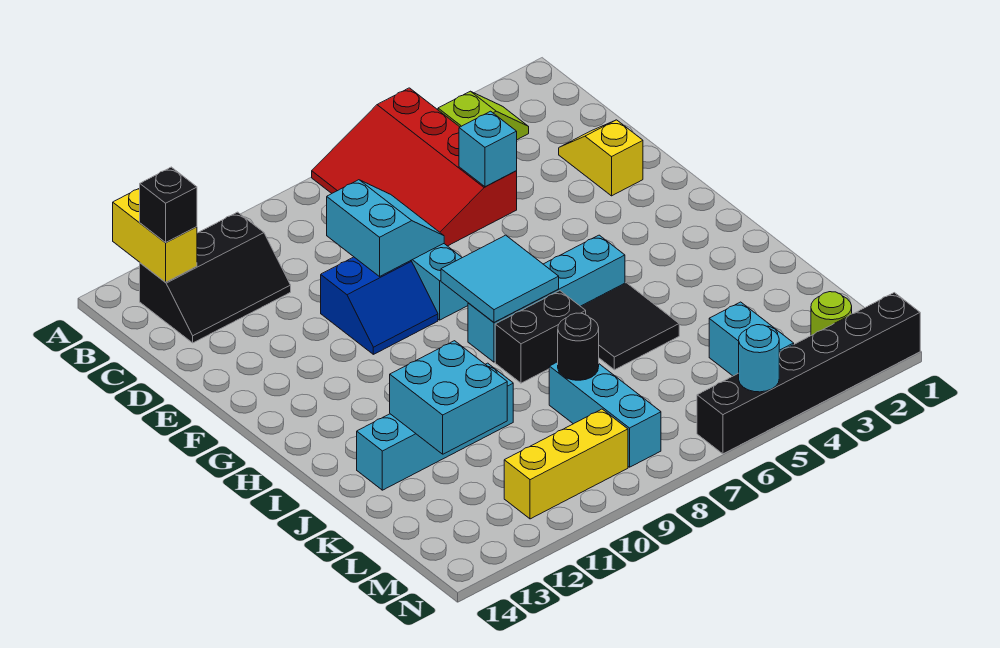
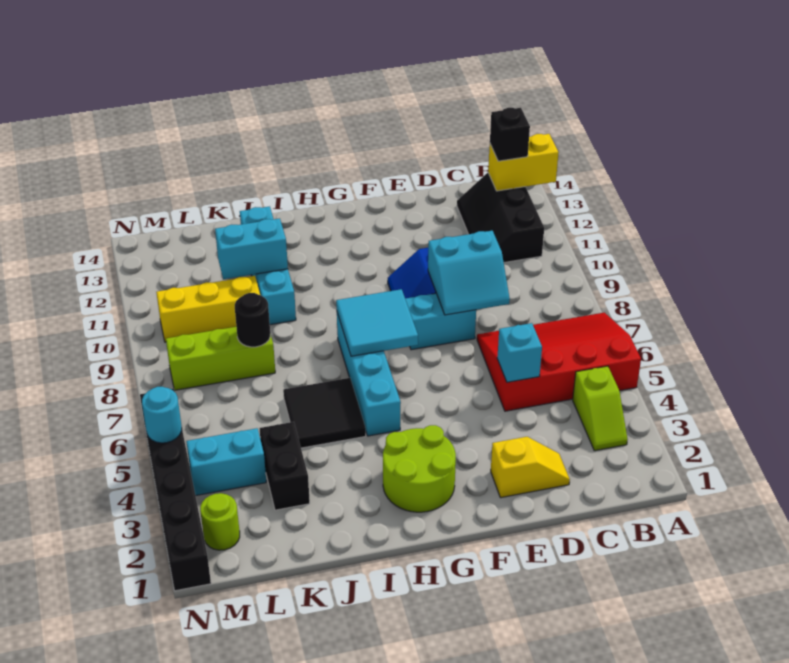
none -> lime 2x2 round brick [383,425,456,512]
black 1x2 brick [495,291,586,383] -> black 1x2 brick moved to [260,422,310,510]
cyan 2x2 brick [390,341,507,454] -> cyan 1x2 brick [215,218,288,279]
cyan 1x3 brick [549,362,661,467] -> lime 1x3 brick [166,327,275,390]
yellow 1x3 brick [504,409,628,519] -> yellow 1x3 brick turned to [156,276,260,342]

